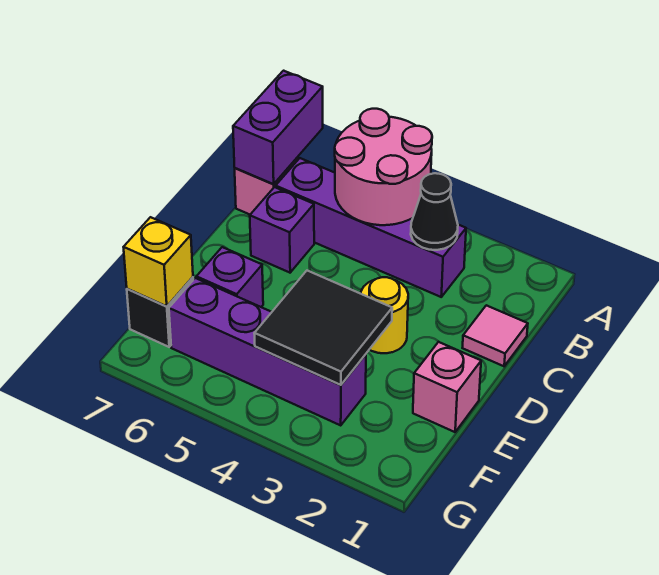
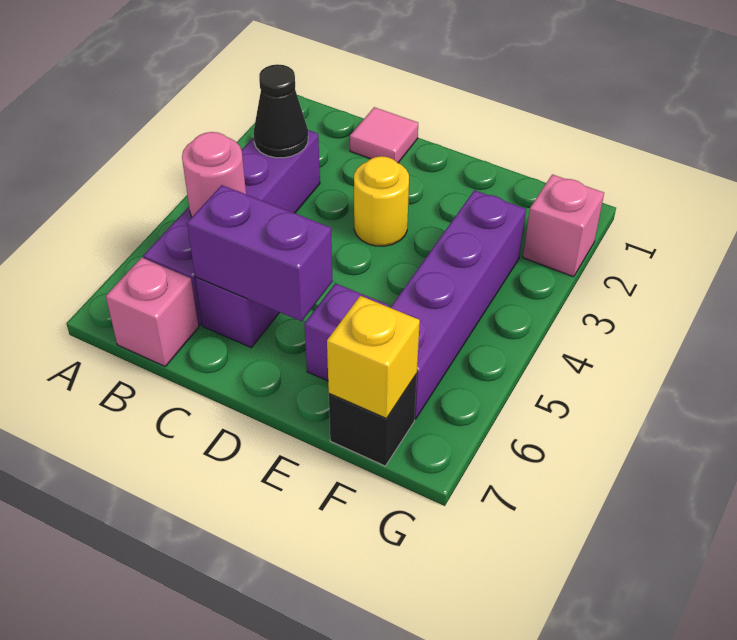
pink 2x2 round brick [335,109,432,225] -> pink 1x1 round brick [182,132,246,217]
purple 1x2 brick [233,71,323,184] -> purple 1x2 brick moved to [187,185,333,321]
pink 1x1 brick [413,342,481,432] -> pink 1x1 brick moved to [523,174,604,277]
black 2x2 tile [254,271,392,385] -> none

